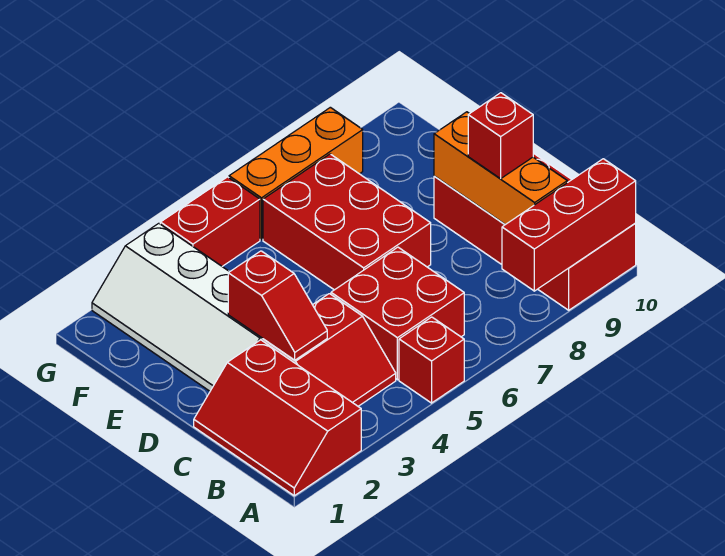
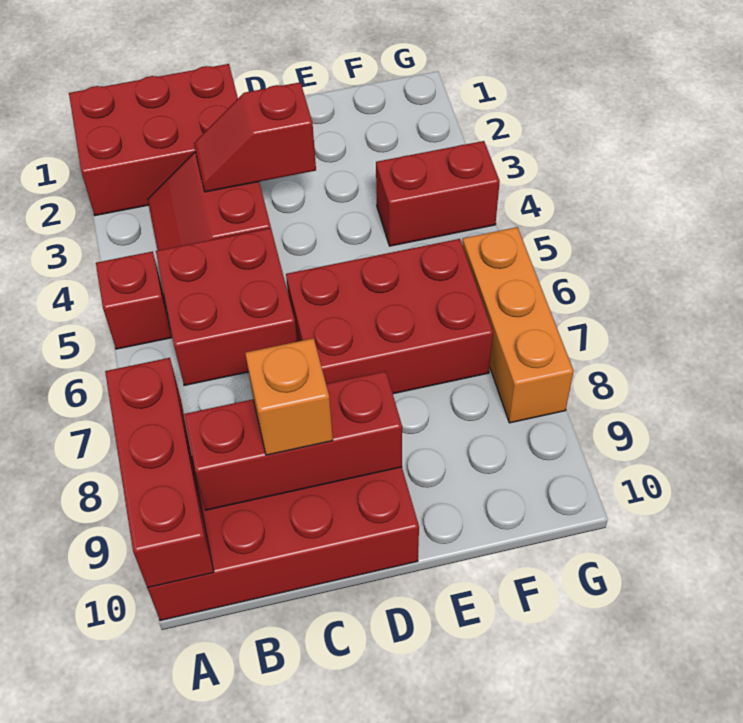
red 2x3 slope [194,340,361,496] -> red 2x3 brick [69,64,238,216]
orange 1x3 brick [434,112,567,225] -> red 1x3 brick [184,371,402,510]
red 1x1 brick [468,93,533,179] -> orange 1x1 brick [245,338,333,455]
white 2x4 slope [92,223,263,391] -> none
red 1x2 brick [160,177,260,266] -> red 1x2 brick turned to [376,141,500,246]

